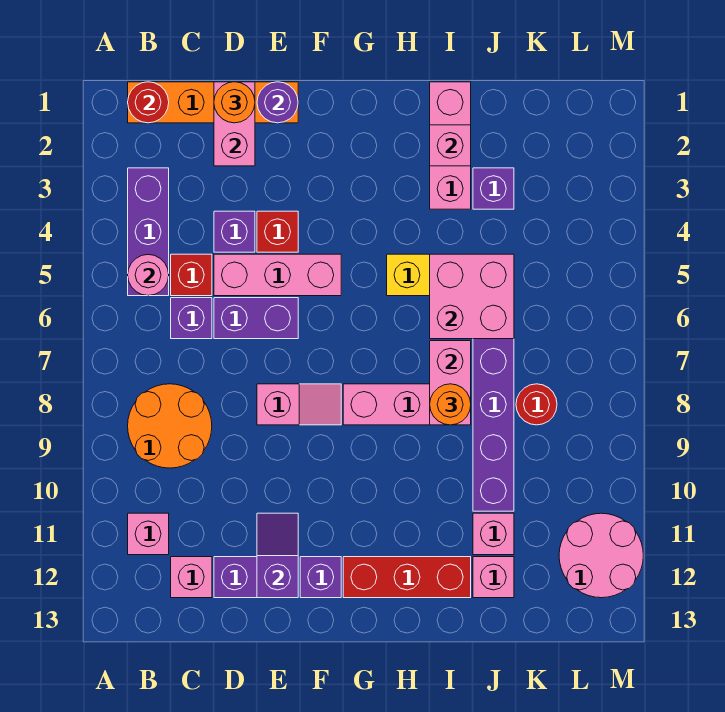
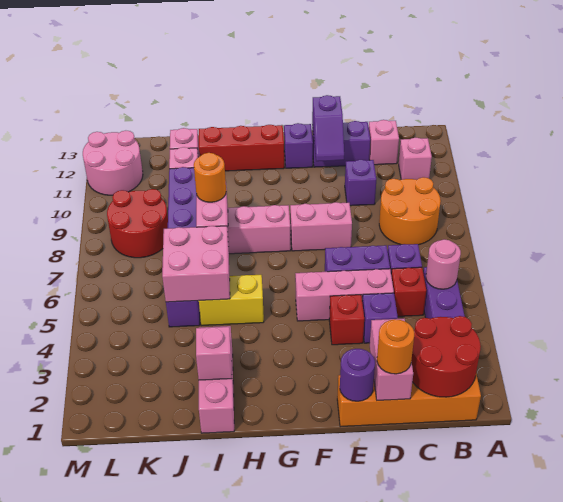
red 1x1 round brick [128,82,169,123] -> red 2x2 round brick [411,316,481,397]
pink 1x2 slope [257,384,341,425] -> pink 1x2 brick [290,202,352,251]
purple 1x1 brick [473,168,514,209] -> purple 1x1 brick moved to [345,160,376,206]
red 1x1 round brick [516,384,557,425] -> red 2x2 round brick [107,189,168,258]

